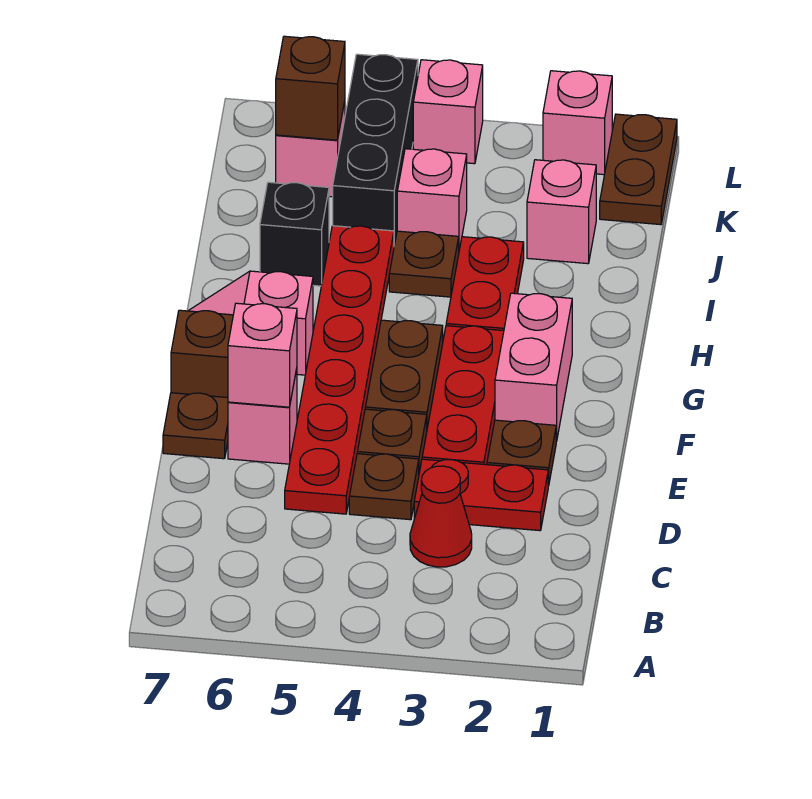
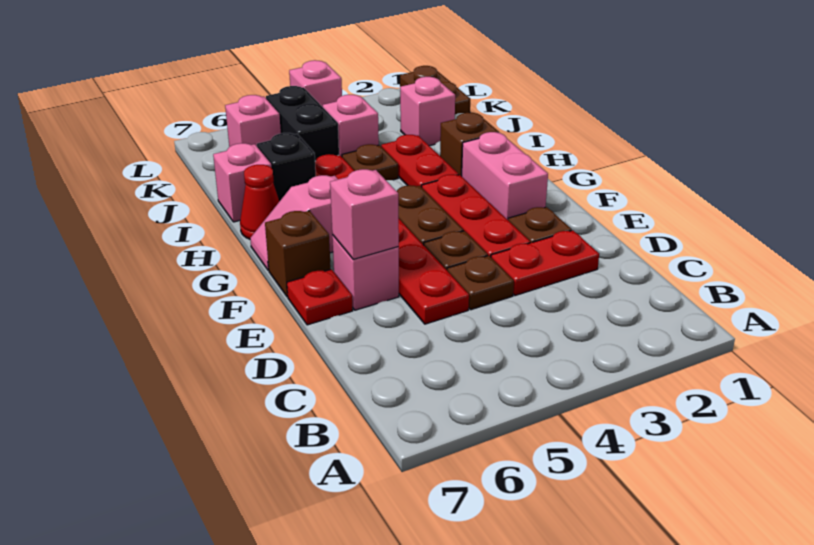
red 1x1 cone [410,466,472,567] -> red 1x1 cone moved to [240,165,279,239]
brown 1x1 plate [163,393,228,459] -> red 1x1 plate [287,269,353,325]
black 1x3 brick [333,54,418,245] -> black 1x2 brick [266,86,339,161]
brown 1x1 brick [276,36,345,140] -> brown 1x1 brick moved to [440,113,499,176]
pink 1x1 brick [543,71,612,175] -> pink 1x1 brick moved to [213,143,271,222]

